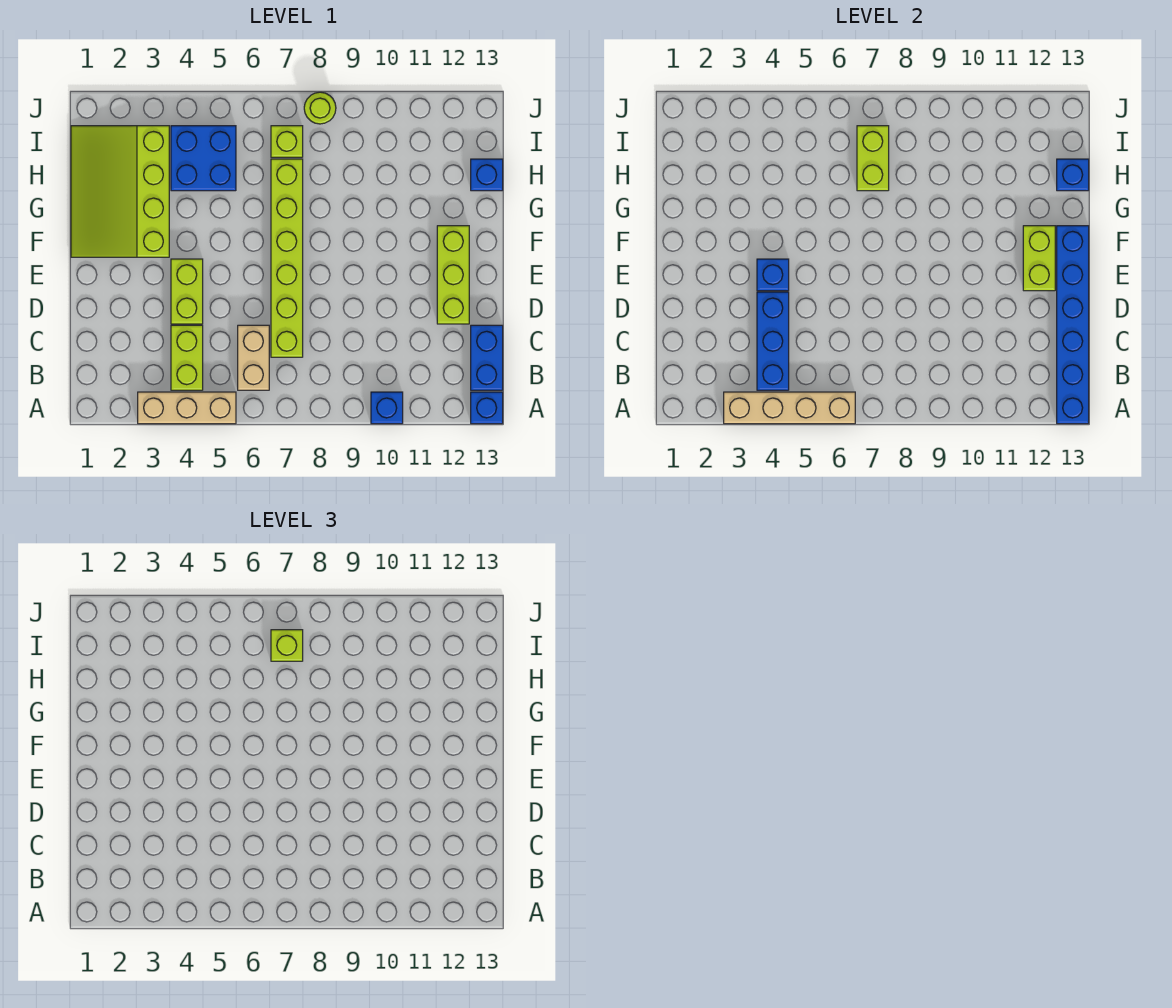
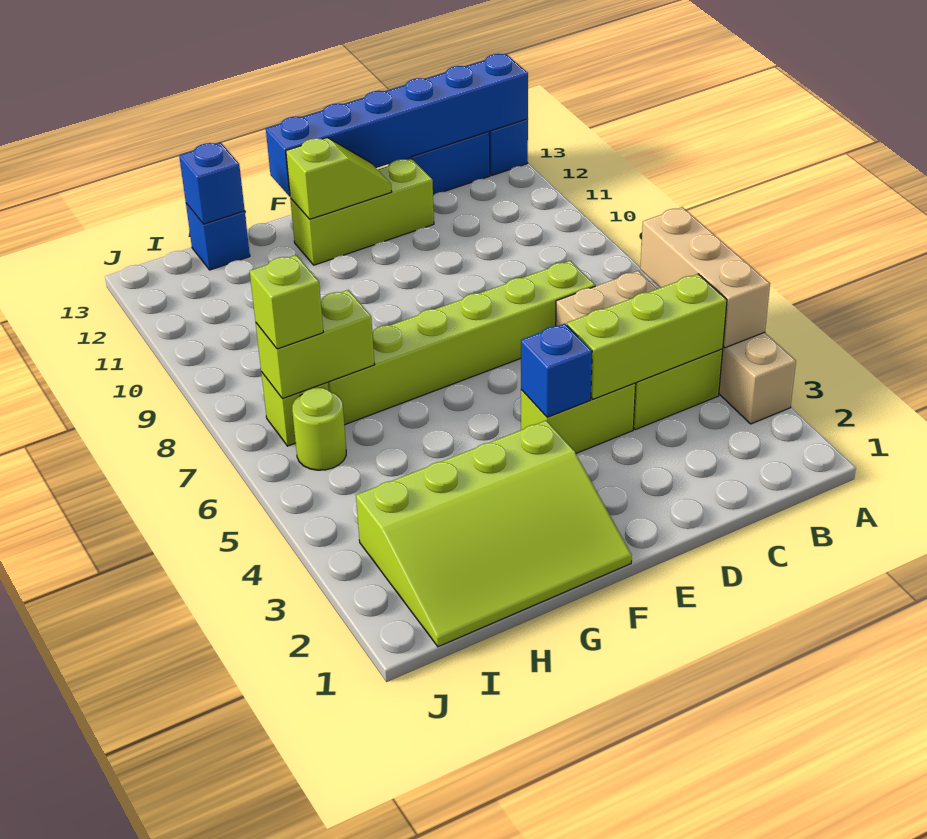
tan 1x4 brick [724,392,855,424] -> tan 1x3 brick [640,207,770,348]
blue 1x1 brick [371,392,403,424] -> none
blue 1x3 brick [757,292,789,390] -> lime 1x3 brick [567,274,727,399]
lime 1x2 brick [1023,226,1055,291] -> lime 1x2 slope [286,138,392,219]
blue 2x2 brick [171,126,236,191] -> none
lime 1x1 round brick [304,92,336,124] -> lime 1x1 round brick moved to [292,387,346,470]

